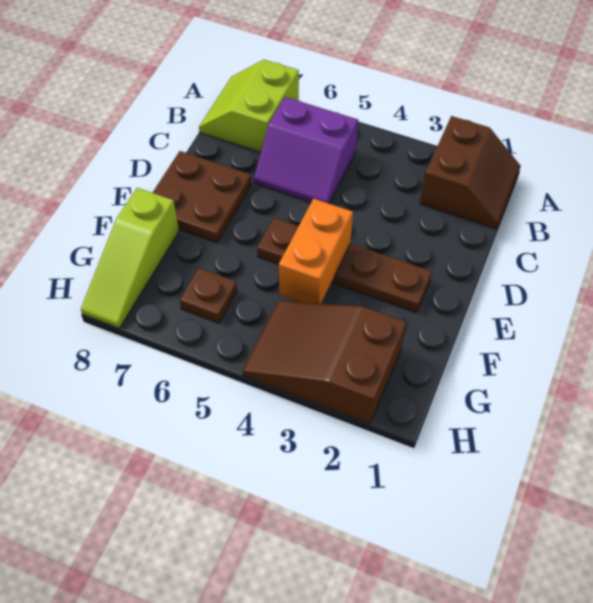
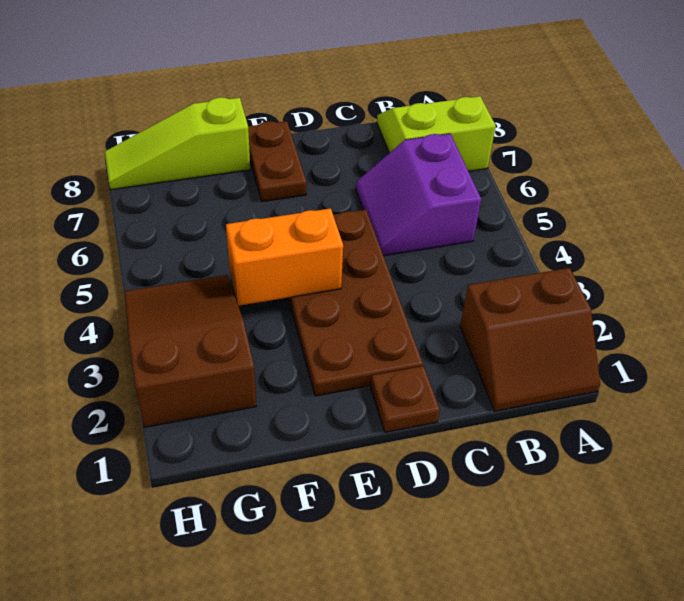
brown 2x2 plate [153,151,252,243] -> brown 1x2 plate [248,121,307,202]
brown 1x4 plate [257,218,432,313] -> brown 2x4 plate [288,210,423,396]
brown 1x1 plate [180,268,237,323] -> brown 1x1 plate moved to [371,366,440,432]

